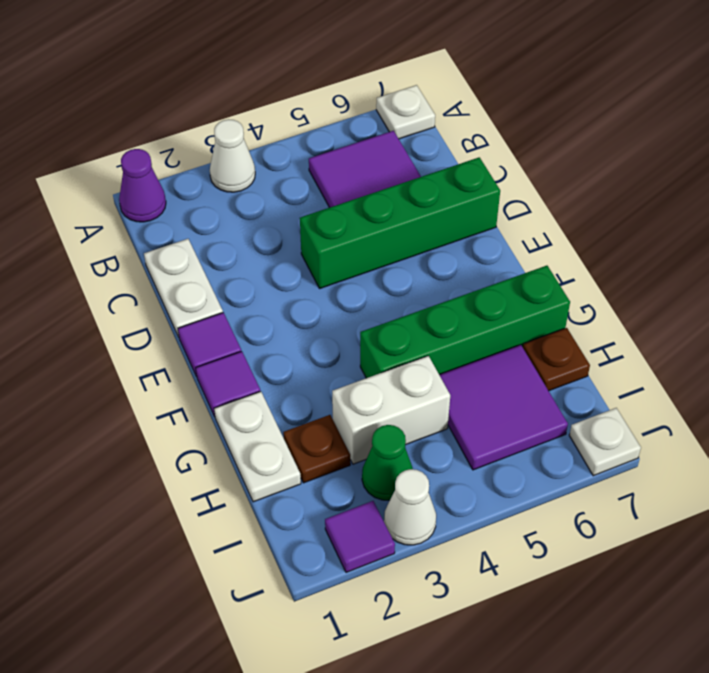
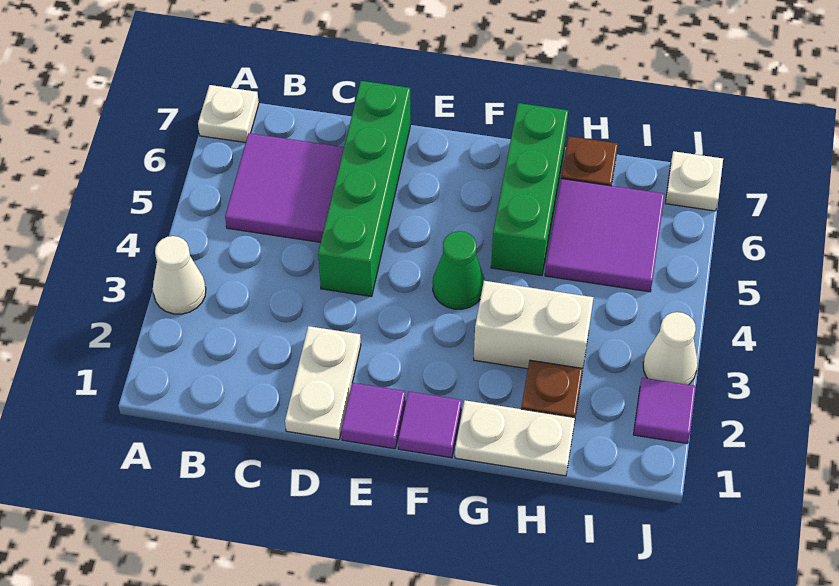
purple 1x1 cone [119,149,166,222] -> none
white 1x2 plate [144,239,223,337] -> white 1x2 plate turned to [285,326,361,440]
green 1x4 brick [360,266,570,378] -> green 1x3 brick [491,103,568,276]
white 1x2 brick [332,356,450,464] -> white 1x2 brick turned to [474,281,594,369]
green 1x1 cone [362,425,413,500] -> green 1x1 cone moved to [433,231,484,309]

